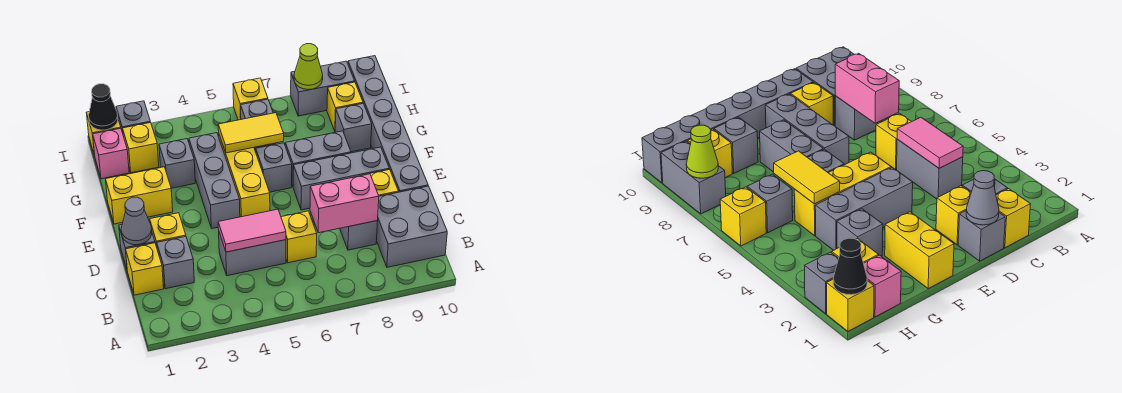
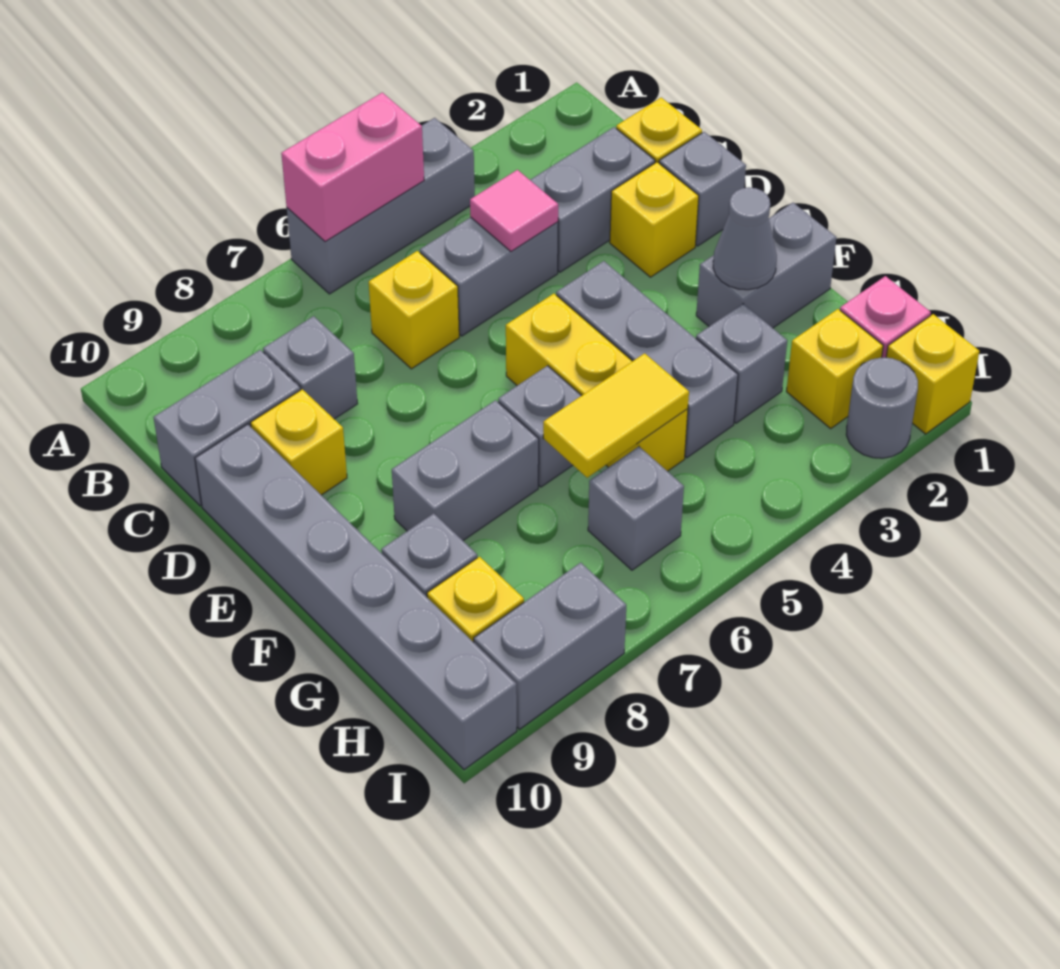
grey 2x2 brick [377,186,447,267] -> grey 1x2 brick [154,350,301,506]
grey 1x1 brick [157,236,194,289] -> grey 1x2 brick [530,127,655,272]
pink 1x2 tile [218,209,286,252] -> pink 1x1 tile [470,170,558,252]
pink 1x2 brick [310,174,379,233] -> pink 1x2 brick moved to [281,93,424,242]
grey 1x1 cone [121,197,152,245] -> grey 1x1 cone moved to [713,187,777,290]
grey 1x3 brick [293,147,389,210] -> grey 1x3 brick moved to [287,118,475,294]
yellow 1x2 brick [106,167,173,224] -> grey 1x2 brick [696,203,836,328]
black 1x1 cone [89,84,118,130] -> none
grey 1x1 brick [116,101,151,133] -> grey 1x1 round brick [846,357,918,458]
yellow 1x1 brick [233,78,268,120] -> none
lime 1x1 cone [294,44,323,90] -> none

